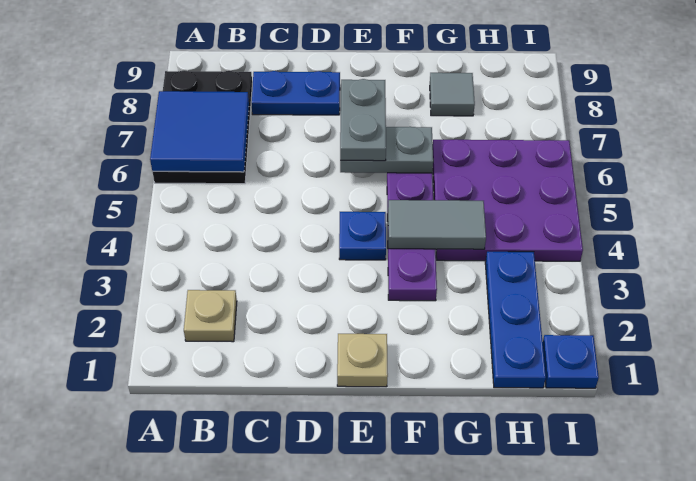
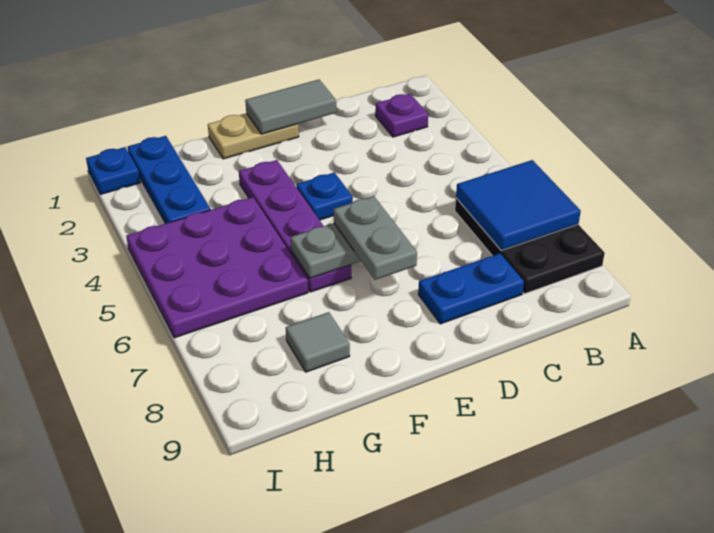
tan 1x1 plate [184,290,237,342] -> purple 1x1 plate [375,94,428,137]
tan 1x1 plate [337,334,388,387] -> tan 1x2 plate [208,113,299,159]
grey 1x2 tile [388,200,486,249] -> grey 1x2 tile moved to [245,80,336,134]

